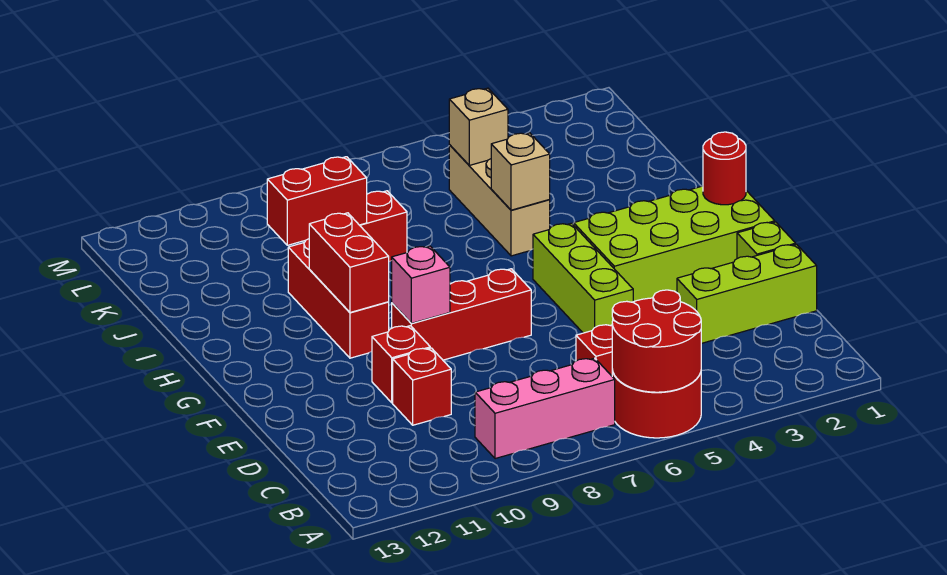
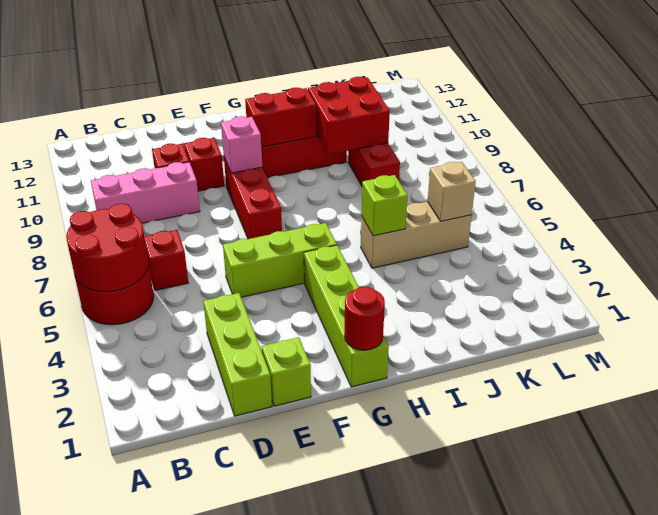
pink 1x3 brick [475,358,615,459] -> pink 1x3 brick turned to [91,162,200,223]
lime 2x4 brick [574,186,775,302] -> lime 1x4 brick [304,245,389,387]
tan 1x1 brick [491,133,550,210] -> lime 1x1 brick [361,175,408,236]
red 1x2 brick [267,157,367,245] -> red 2x2 brick [308,77,390,154]

